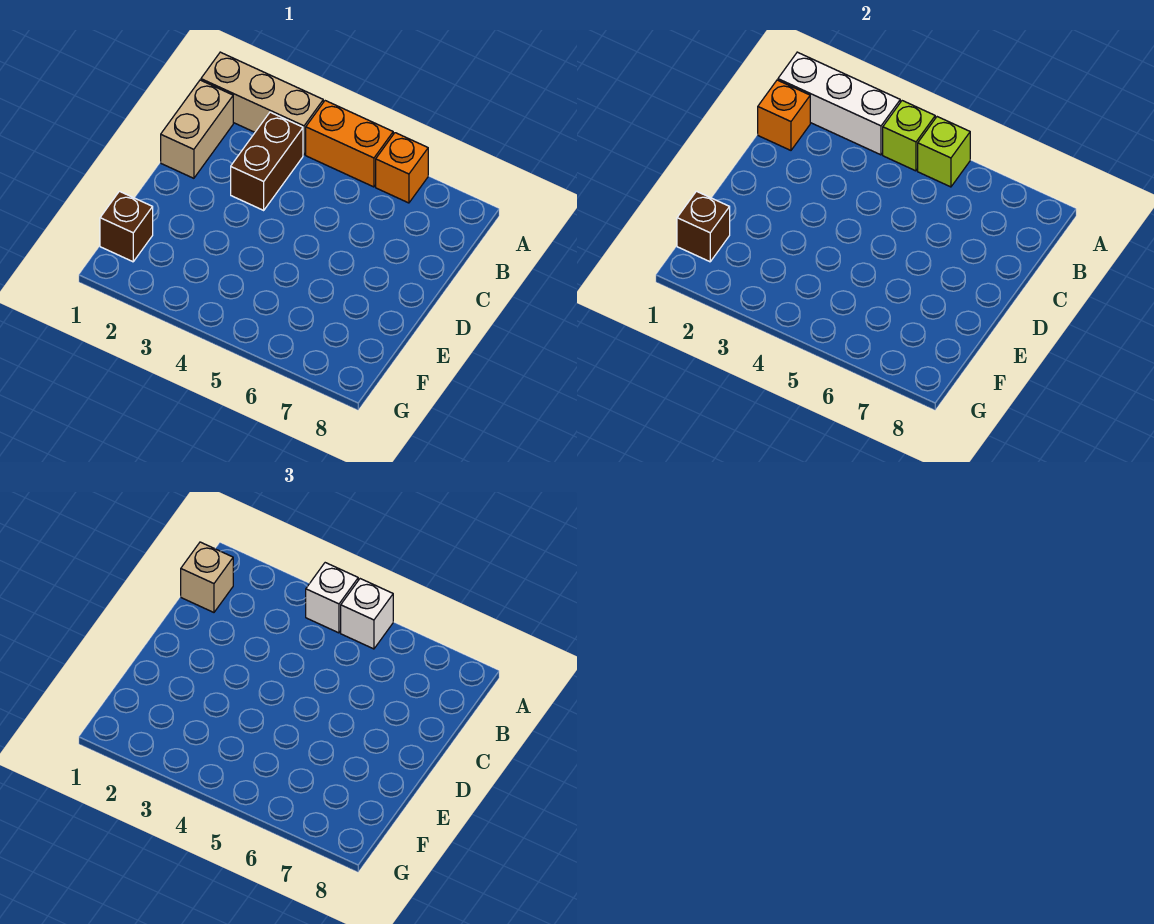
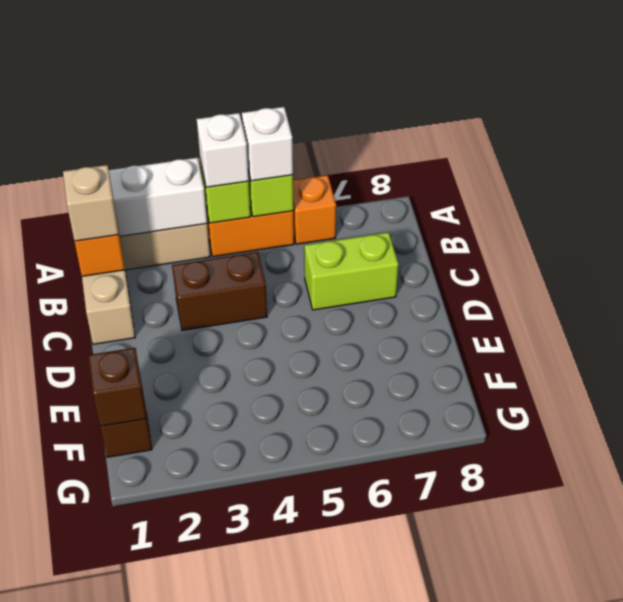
brown 1x2 brick [231,112,303,210] -> brown 1x2 brick turned to [172,252,267,330]
none -> lime 1x2 brick [304,232,399,310]

